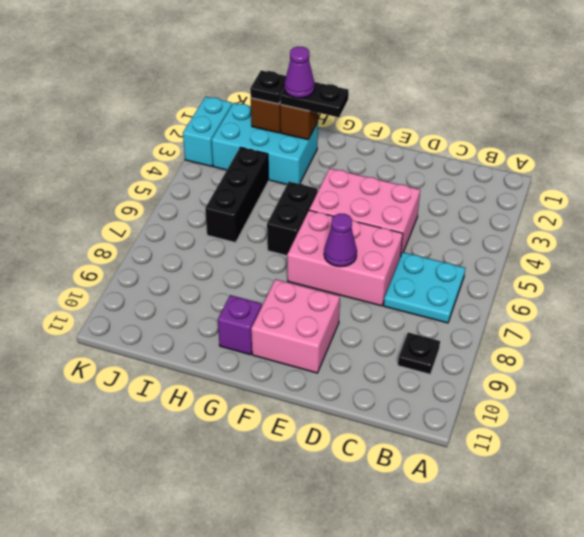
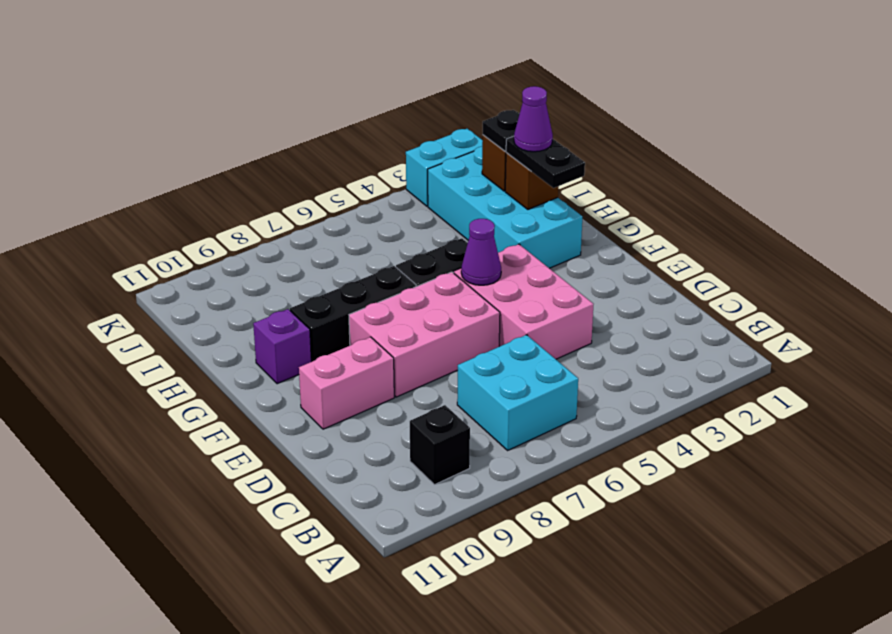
cyan 2x2 plate [384,252,465,323] -> cyan 2x2 brick [457,335,578,450]
black 1x1 plate [398,333,440,374] -> black 1x1 brick [410,405,470,485]
pink 2x3 brick [287,210,403,306] -> pink 2x3 brick turned to [349,272,500,397]
purple 1x1 cone [324,214,357,267] -> purple 1x1 cone moved to [461,219,501,285]
pink 2x2 brick [251,279,340,373] -> pink 1x2 brick [299,337,394,429]
cyan 2x3 brick [212,103,318,184] -> cyan 2x4 brick [428,146,582,268]
black 1x3 brick [205,147,269,243] -> black 1x3 brick moved to [290,266,417,362]

